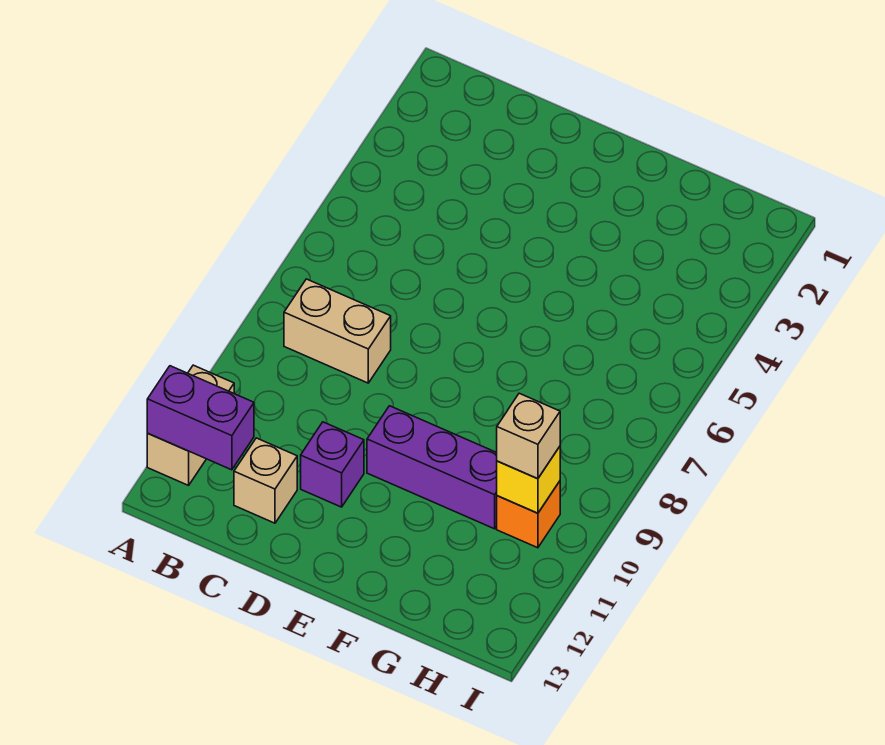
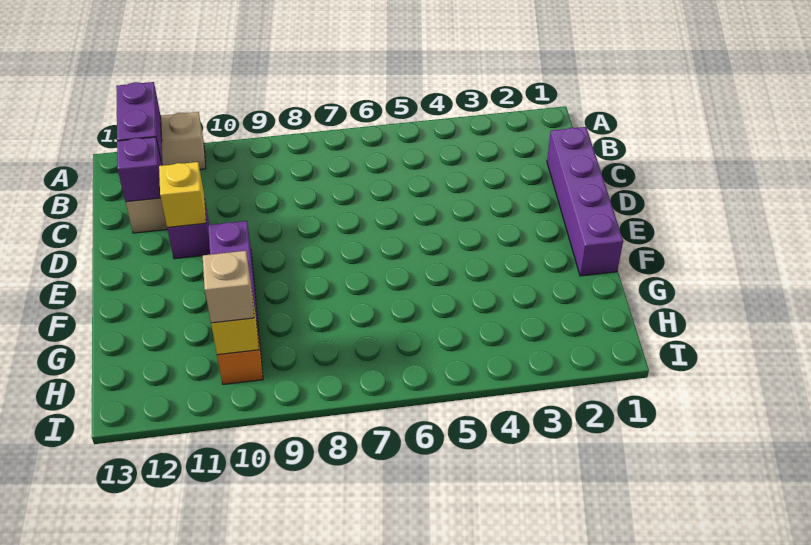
tan 1x2 brick [284,279,391,383] -> none
none -> purple 1x4 brick [547,127,623,276]
none -> purple 1x1 brick [117,137,162,202]
none -> yellow 1x1 brick [159,162,206,227]

